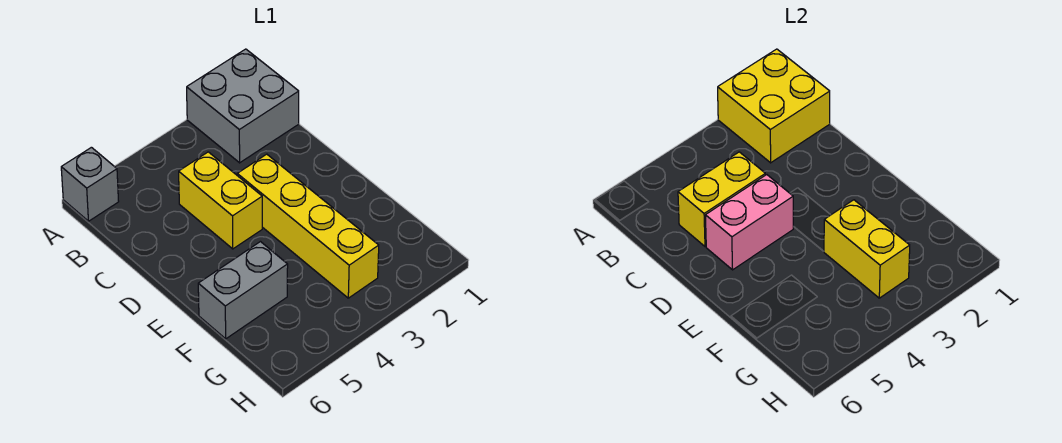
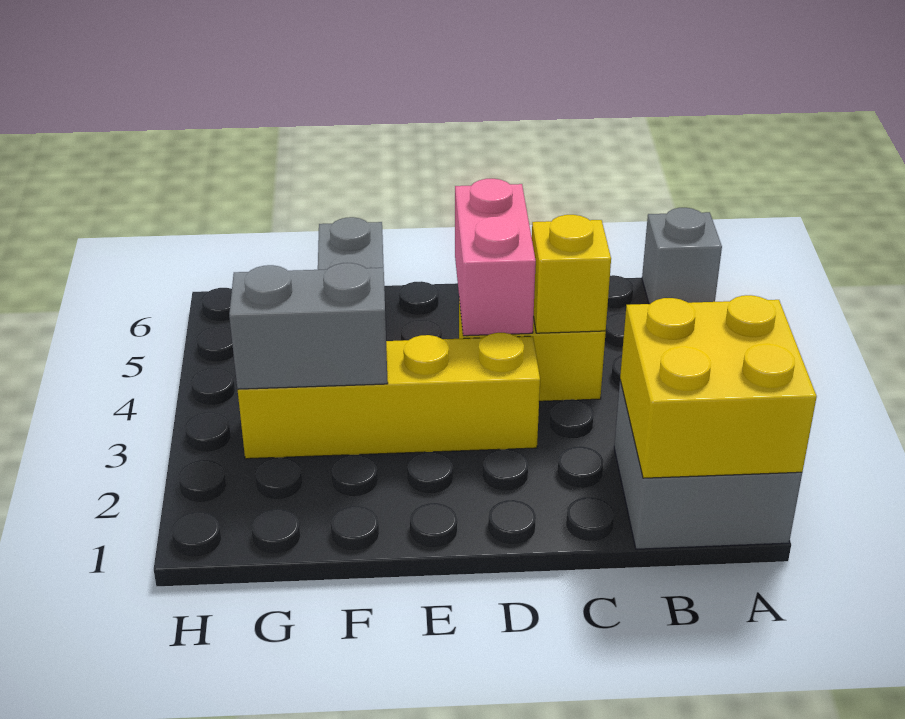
yellow 1x2 brick [678,152,765,247] -> yellow 1x1 brick [532,215,611,333]
yellow 1x2 brick [824,200,910,298] -> grey 1x2 brick [229,263,388,389]

